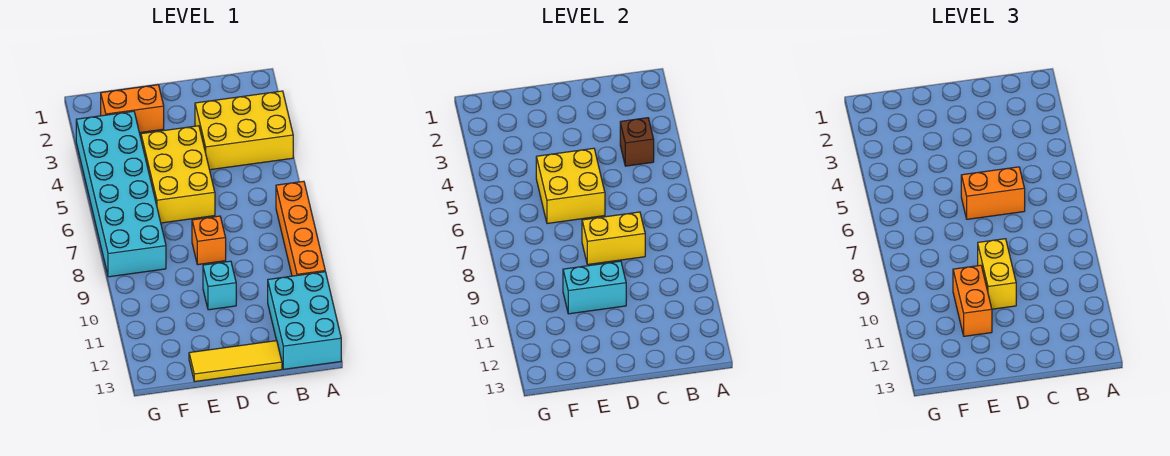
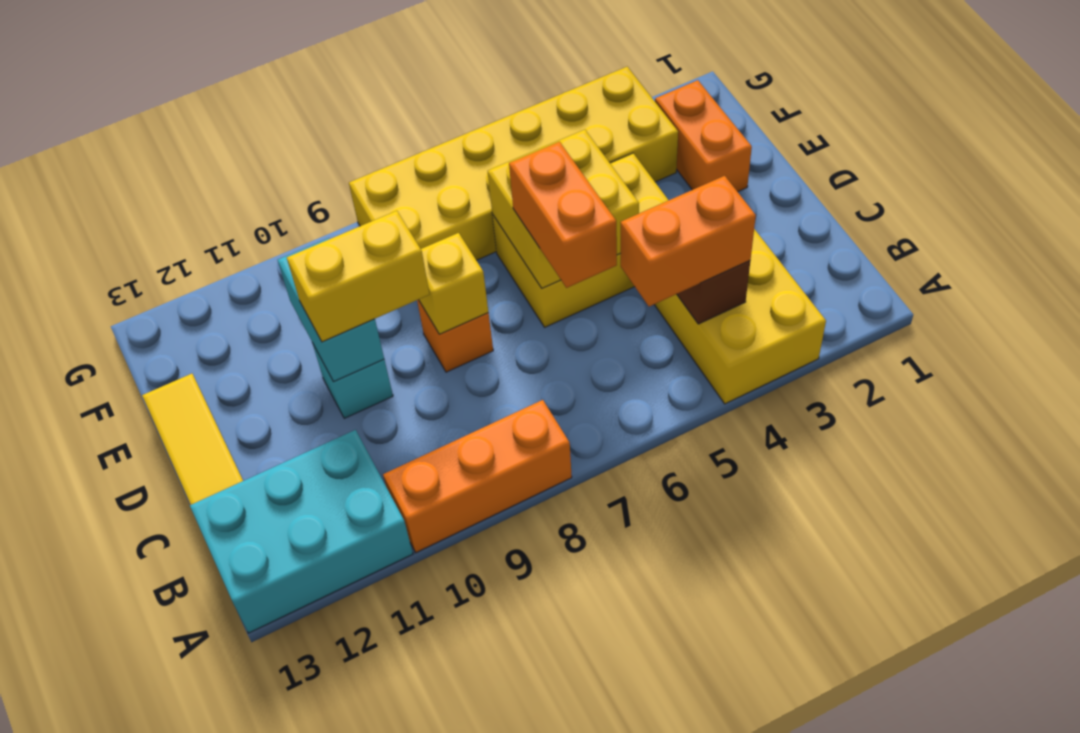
orange 1x4 brick [276,181,325,276] -> orange 1x3 brick [383,400,572,552]
yellow 1x2 brick [582,212,645,265] -> yellow 1x1 brick [419,233,488,334]
orange 1x2 brick [953,265,992,336] -> orange 1x2 brick moved to [620,176,756,306]
cyan 2x6 brick [76,111,166,277] -> yellow 2x6 brick [349,67,678,260]

